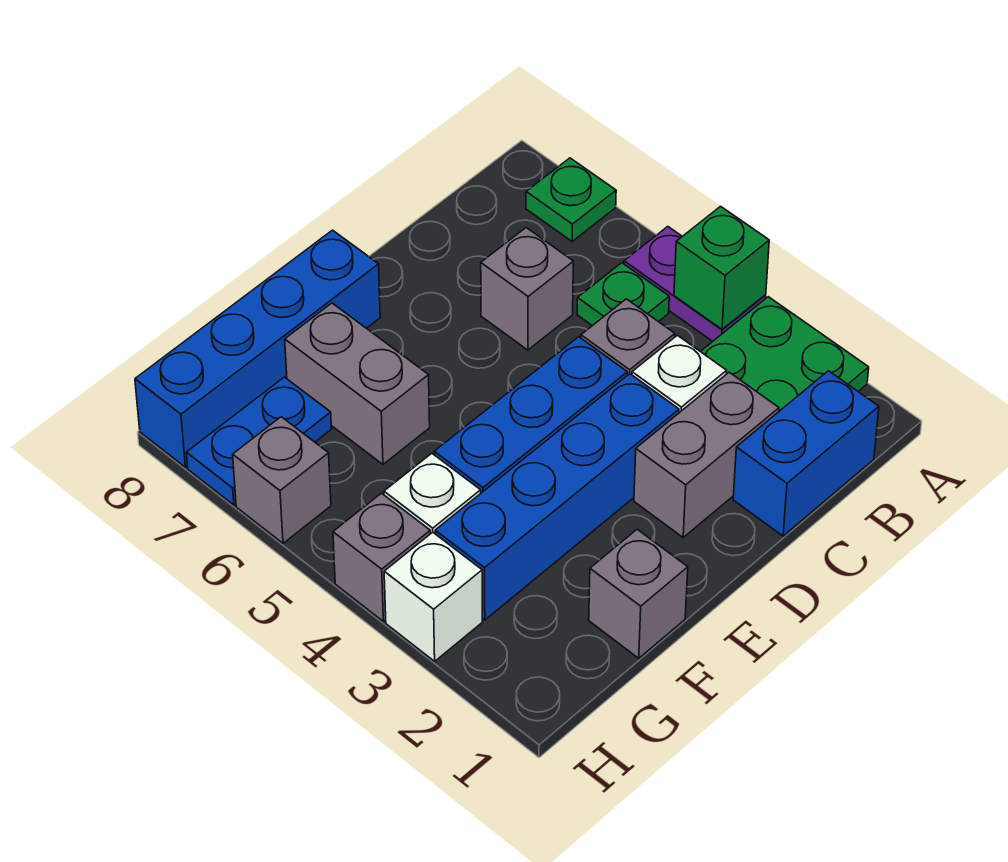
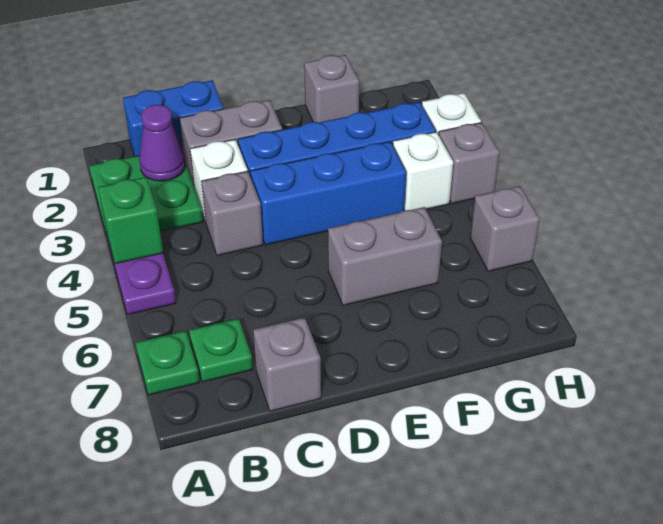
none -> purple 1x1 cone [139,105,186,181]
green 1x1 plate [577,263,669,326] -> green 1x1 plate moved to [189,318,253,382]
grey 1x1 brick [481,228,573,350] -> grey 1x1 brick moved to [253,317,321,411]
blue 1x4 brick [135,230,380,467] -> none
grey 1x2 brick [285,303,430,464] -> grey 1x2 brick turned to [328,207,442,305]
blue 1x2 plate [186,377,331,505] -> none

